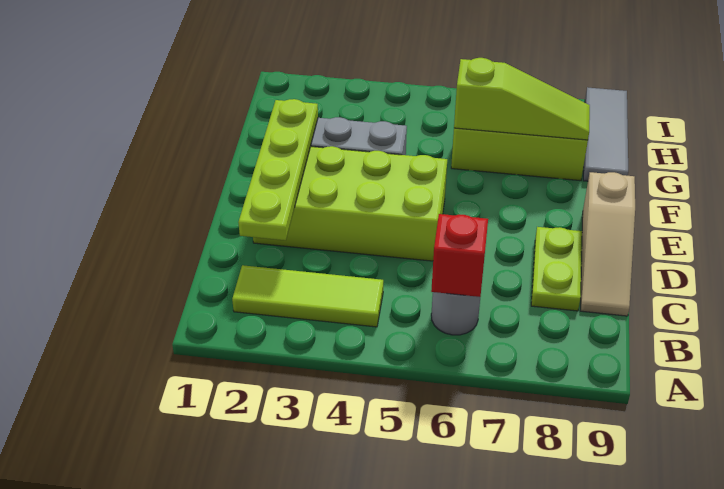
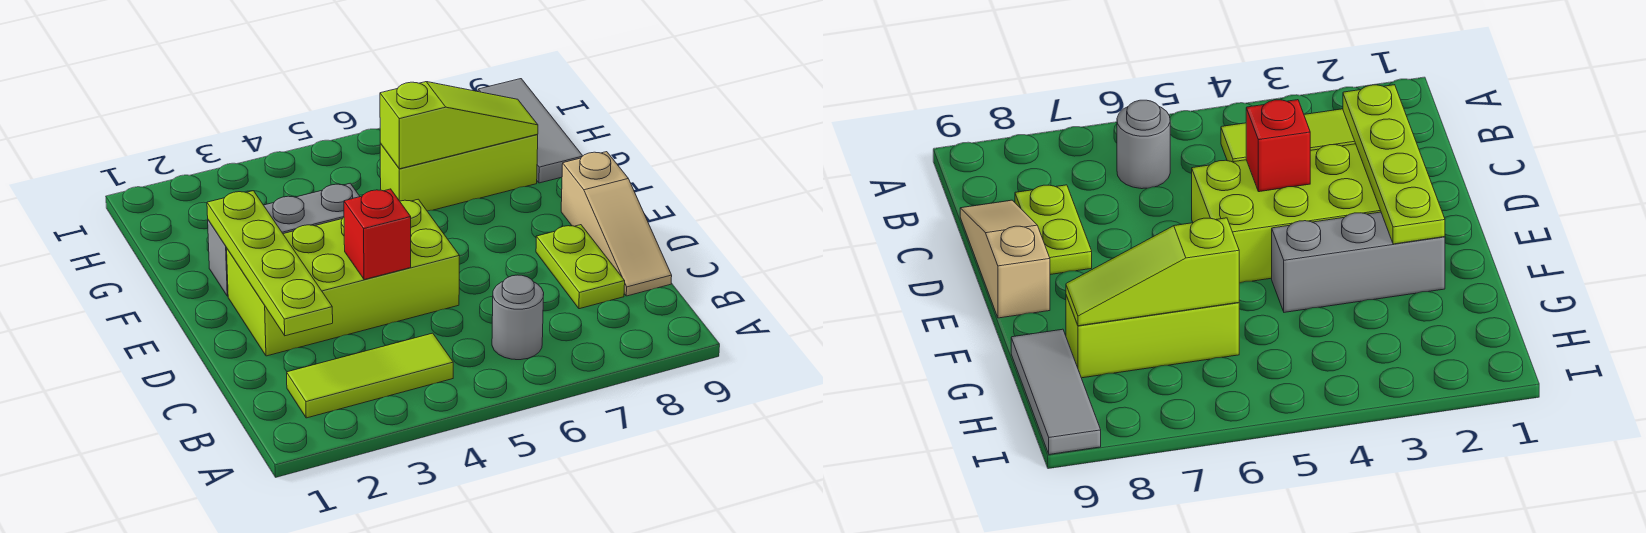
red 1x1 brick [431,214,488,297] -> red 1x1 brick moved to [344,189,411,280]

